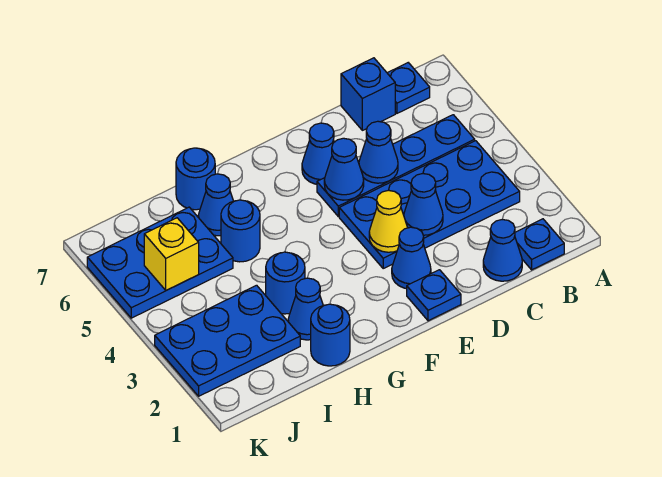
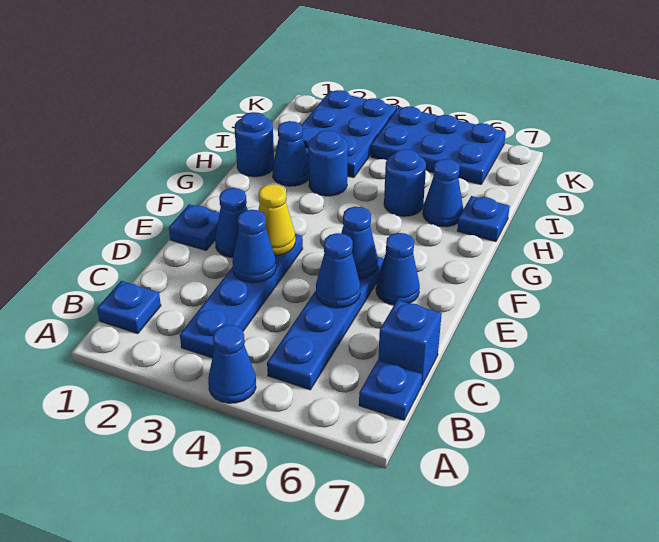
blue 2x4 plate [339,141,520,268] -> blue 1x4 plate [180,234,303,358]
blue 1x1 cone [483,219,522,281] -> blue 1x1 cone moved to [208,325,256,403]
blue 1x1 round brick [176,148,215,210] -> blue 1x1 plate [457,196,510,242]
blue 2x3 plate [87,207,233,318] -> blue 2x3 plate turned to [371,106,506,184]
yellow 1x1 brick [144,218,199,290] -> none

